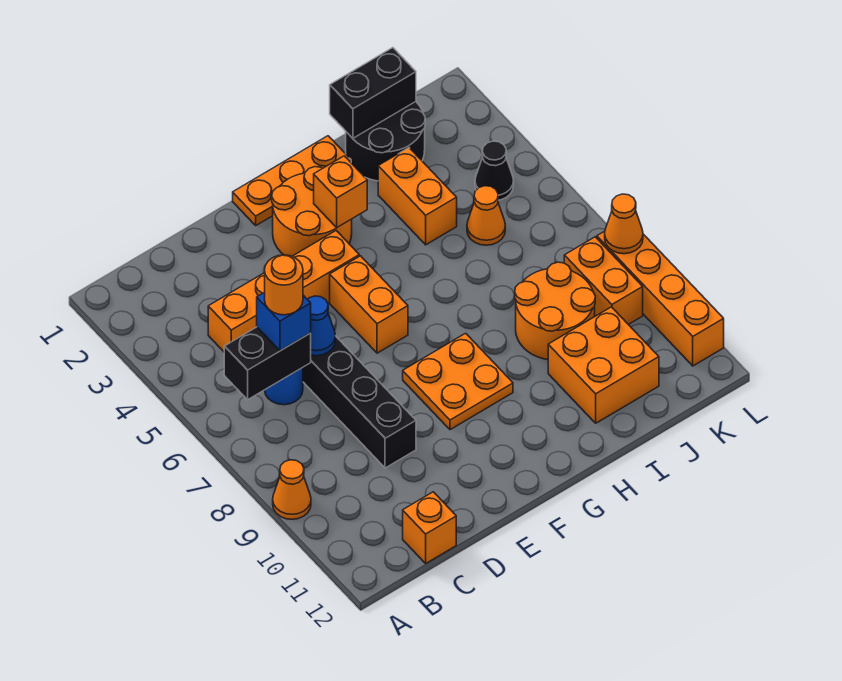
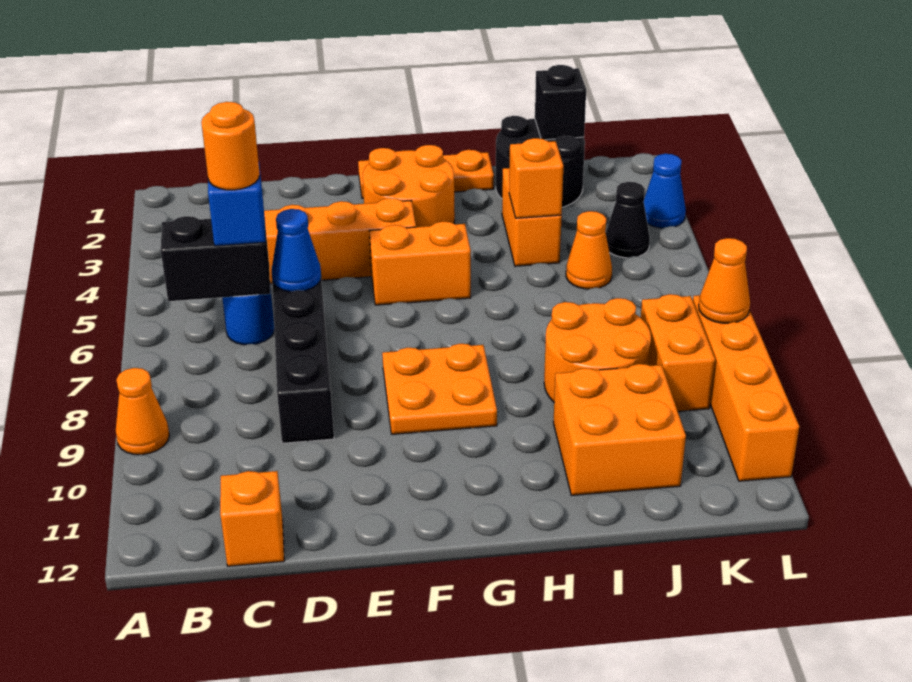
orange 1x2 brick [330,256,408,353] -> orange 1x2 brick turned to [370,221,471,305]
orange 1x1 brick [314,156,367,227] -> orange 1x1 brick moved to [509,138,563,218]
black 1x2 brick [330,48,416,138] -> black 1x1 brick [535,65,586,140]
none -> blue 1x1 cone [644,154,686,228]

